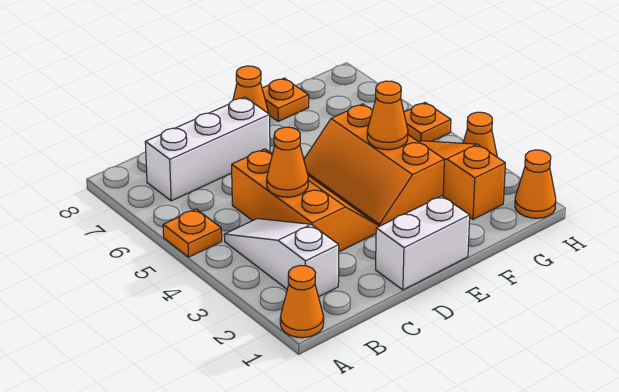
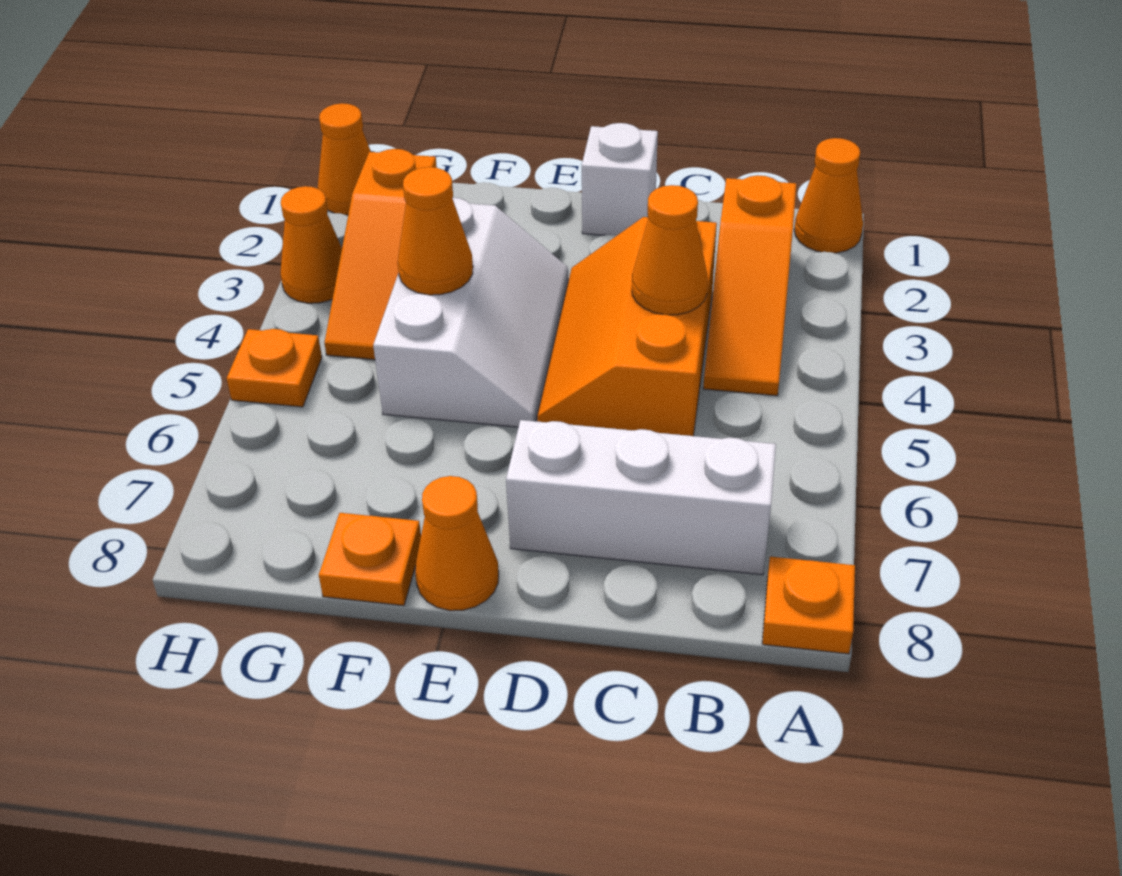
orange 1x1 plate [163,209,222,257] -> orange 1x1 plate moved to [762,557,855,654]
white 1x3 slope [224,219,339,297] -> orange 1x3 slope [703,175,796,396]
white 1x2 brick [376,196,470,290] -> white 1x1 brick [582,123,658,236]
orange 2x3 slope [304,104,444,227] -> white 2x3 slope [373,198,568,427]

